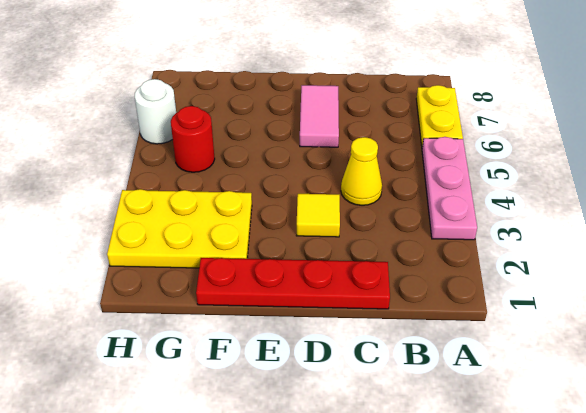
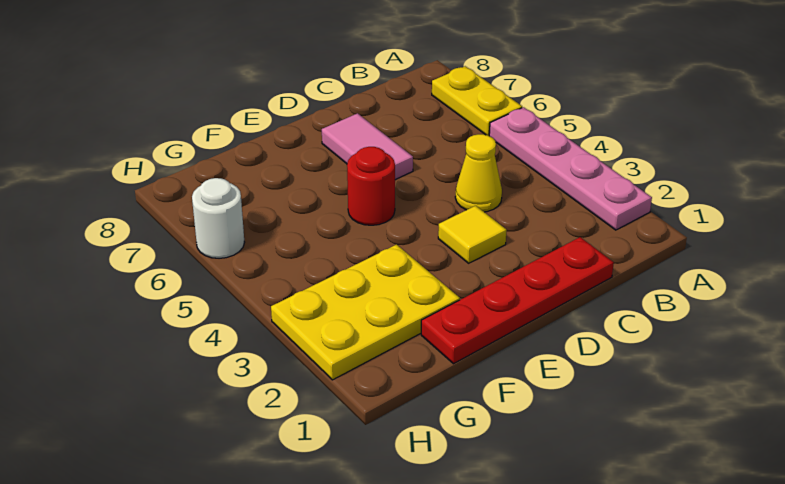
pink 1x3 plate [422,137,477,240] -> pink 1x4 plate [489,107,652,230]
red 1x1 round brick [171,106,215,172] -> red 1x1 round brick moved to [347,147,395,225]

